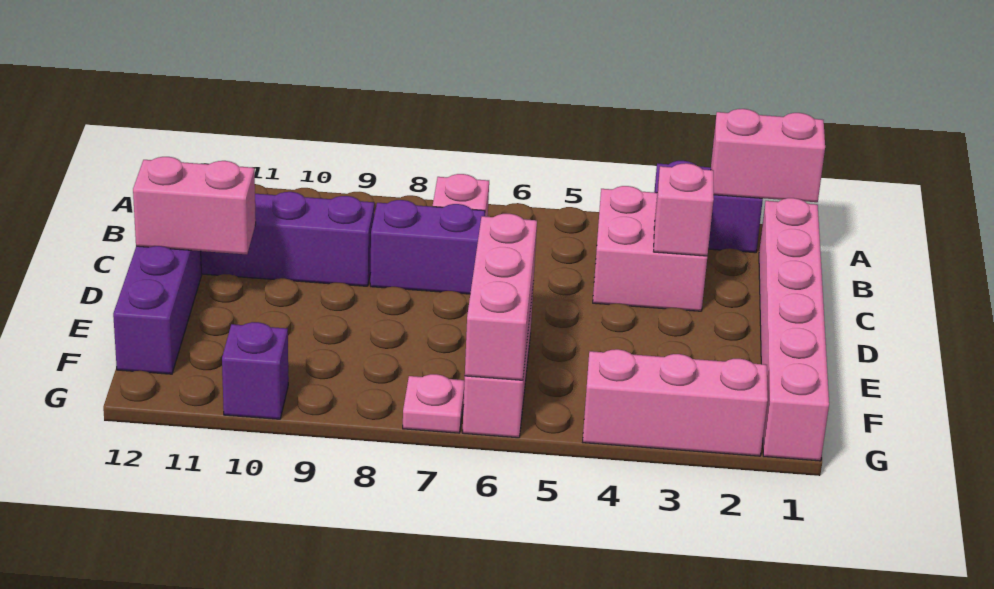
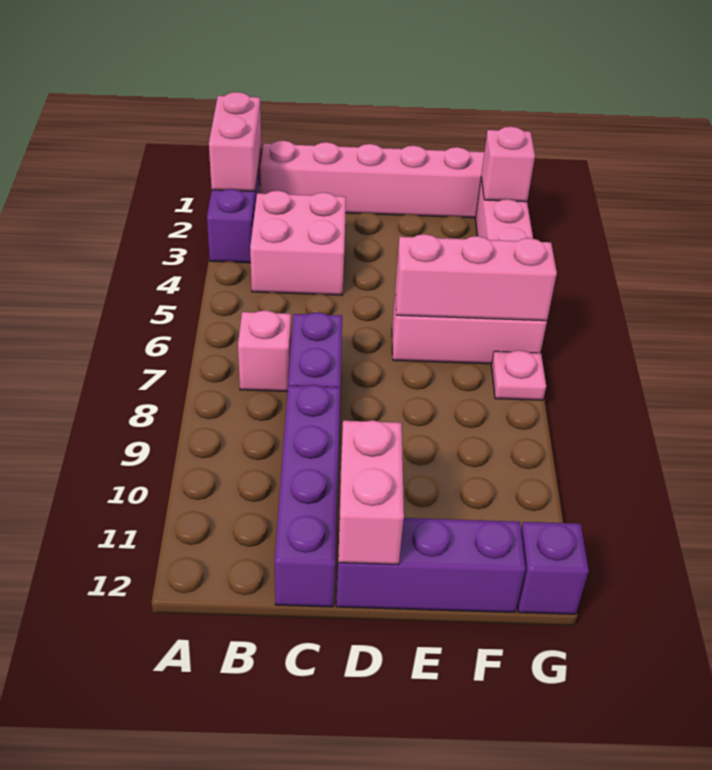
pink 1x1 brick [654,163,714,256] -> pink 1x1 brick moved to [481,127,535,202]
purple 1x1 brick [222,322,288,419] -> purple 1x1 brick moved to [517,522,589,614]

